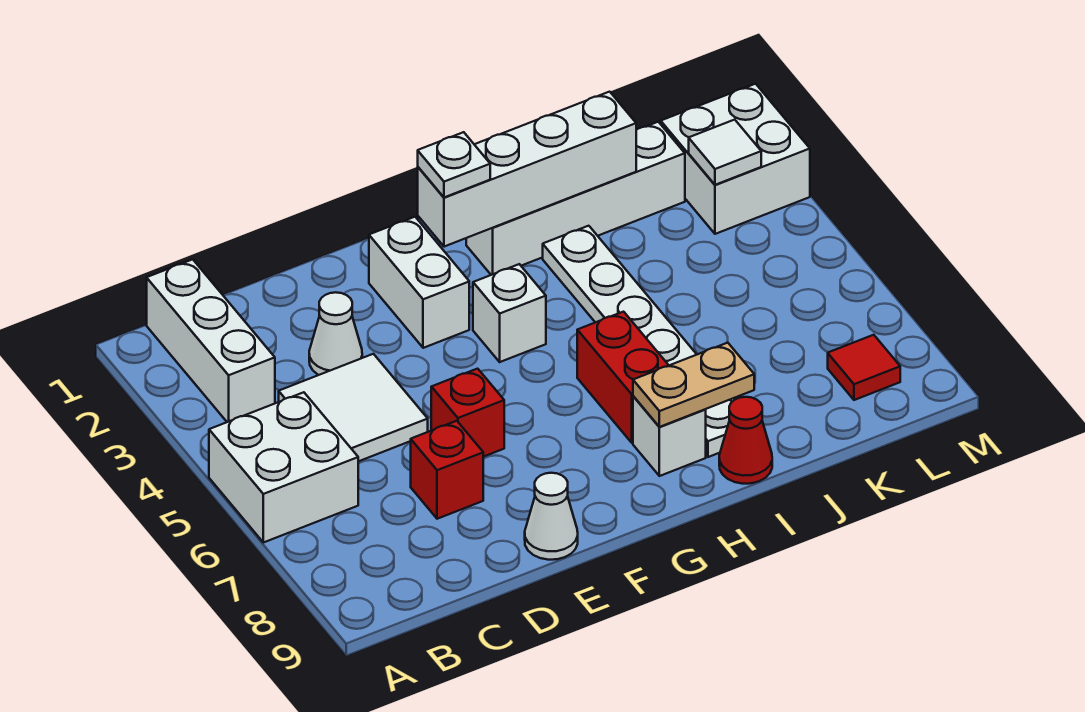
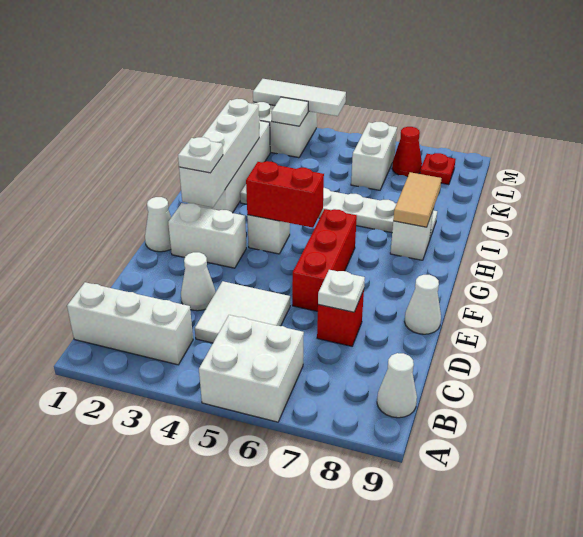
none -> white 1x1 cone [377,353,417,418]
none -> white 1x1 plate [318,270,365,312]
red 1x1 brick [431,369,504,457] -> red 1x3 brick [292,209,357,311]
none -> white 1x1 cone [145,197,171,252]
red 1x2 brick [577,312,669,443] -> red 1x2 brick moved to [246,161,324,228]
tan 1x2 plate [633,343,754,427] -> tan 1x2 tile [393,172,442,227]
red 1x1 cone [719,397,772,484] -> red 1x1 cone moved to [392,127,422,177]
none -> white 1x2 brick [351,122,397,190]
red 1x1 tile [828,335,900,400] -> red 1x1 plate [420,153,456,185]
none -> white 1x3 tile [253,79,346,116]

